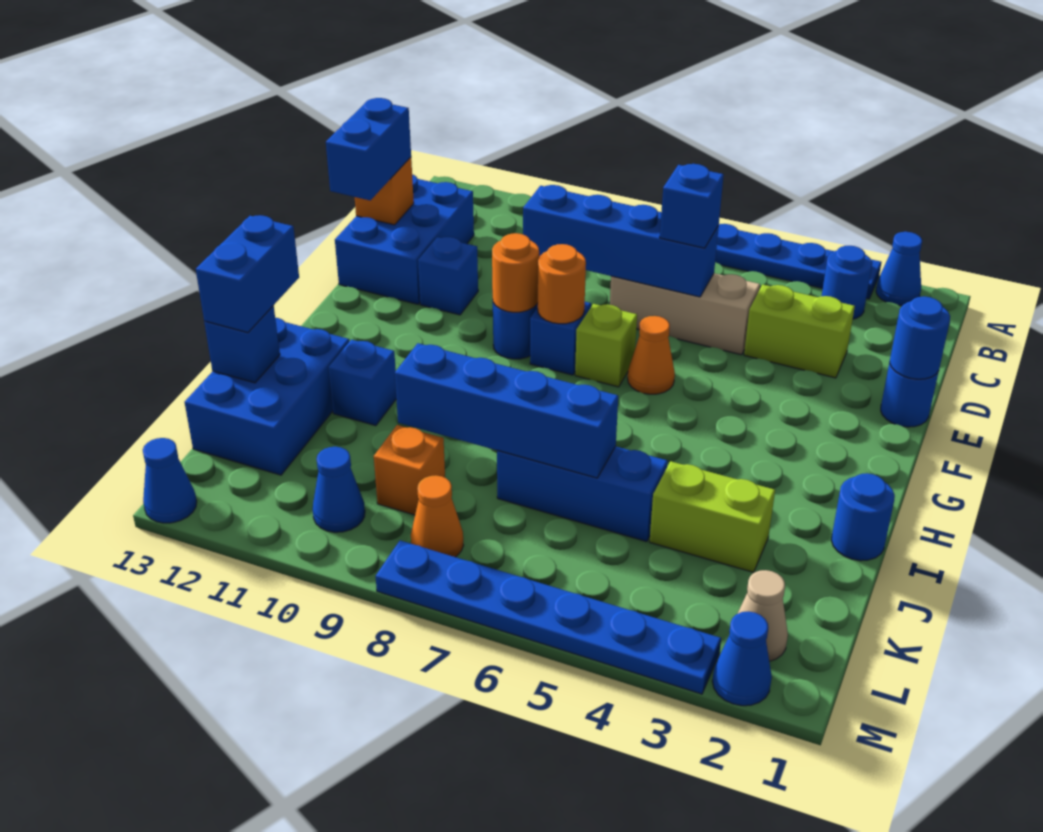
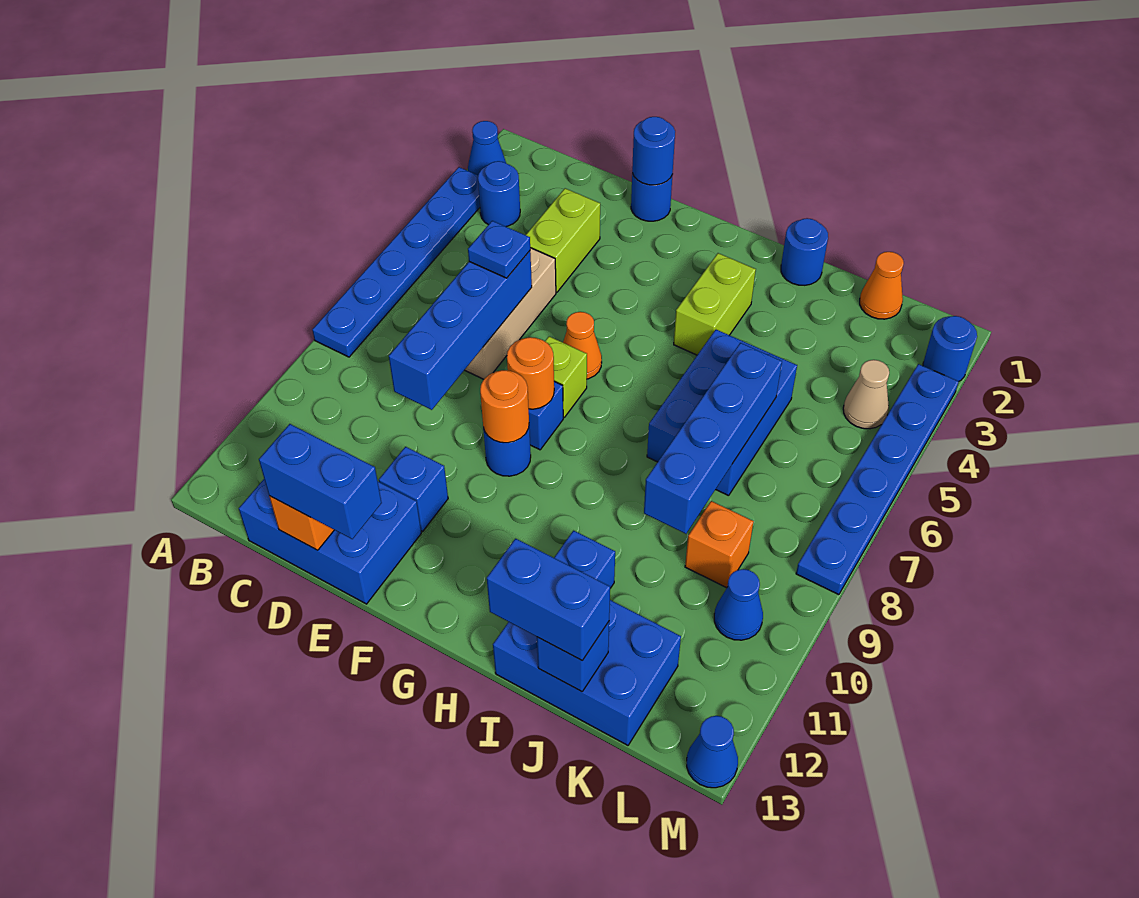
blue 1x1 brick [660,164,724,248] -> blue 1x1 plate [468,221,530,278]
lime 1x2 brick [650,461,775,572] -> lime 1x2 brick moved to [674,253,756,355]
blue 1x3 brick [497,446,668,542] -> blue 2x3 brick [647,330,797,496]
tan 1x1 cone [738,570,788,661] -> tan 1x1 cone moved to [843,360,889,429]
orange 1x1 cone [411,475,464,557] -> orange 1x1 cone moved to [860,252,904,319]
blue 1x1 cone [712,611,772,706] -> blue 1x1 round brick [923,316,977,381]

